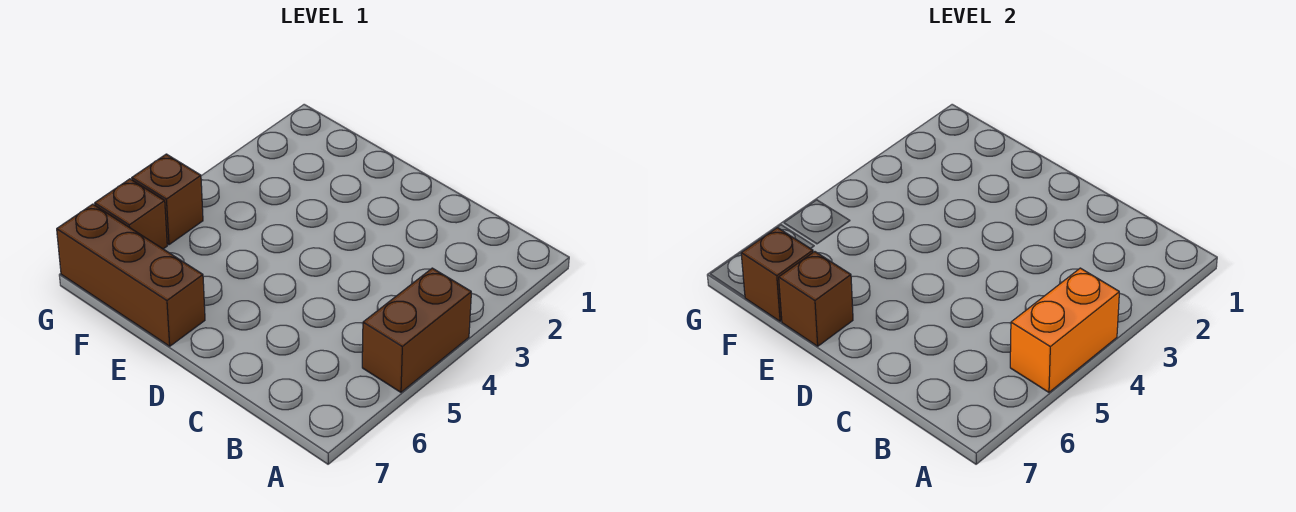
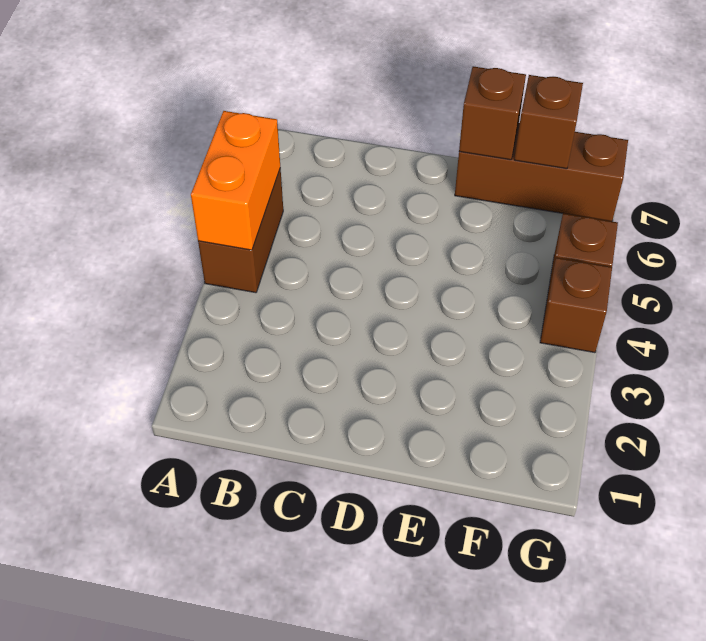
brown 1x1 brick [95,179,167,249] -> brown 1x1 brick moved to [540,258,612,353]

